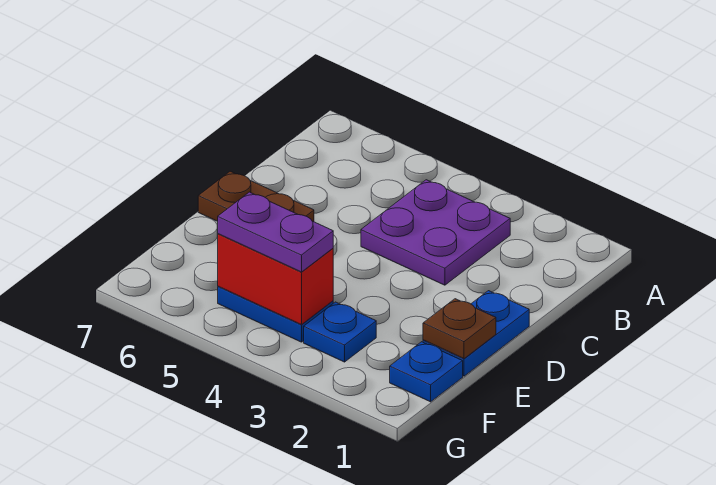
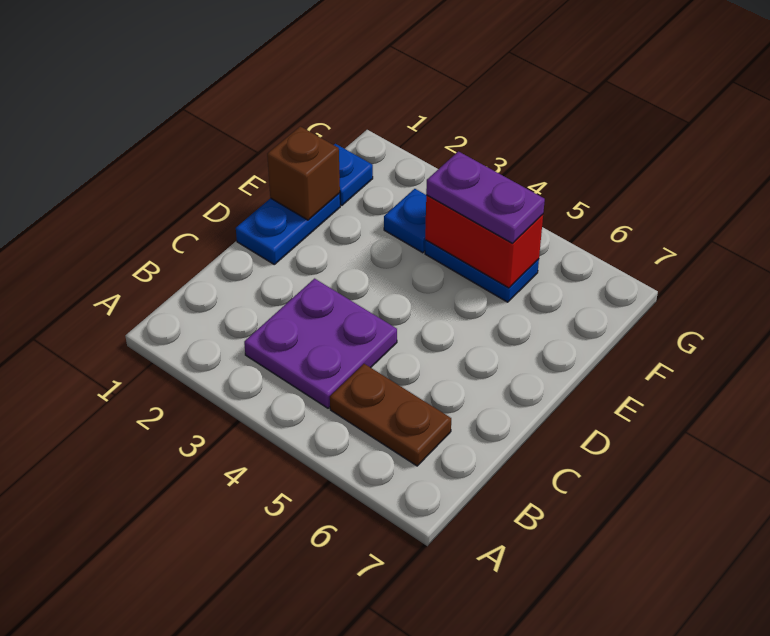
brown 1x2 plate [198,171,314,222] -> brown 1x2 plate moved to [330,364,451,466]
brown 1x1 plate [423,299,496,359] -> brown 1x1 brick [267,126,340,220]

